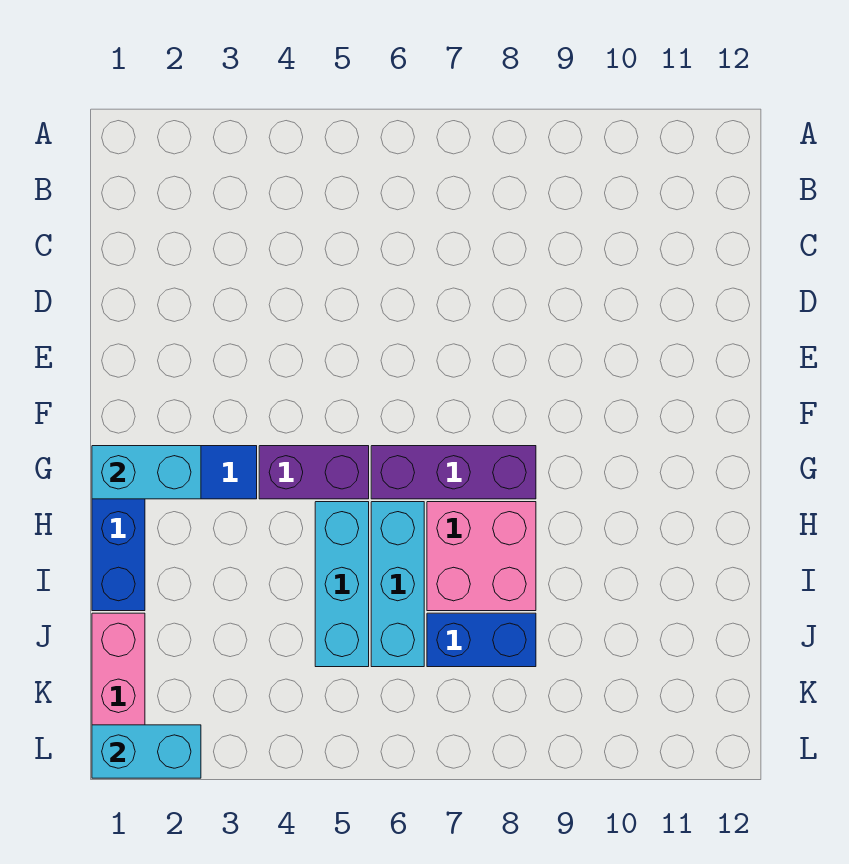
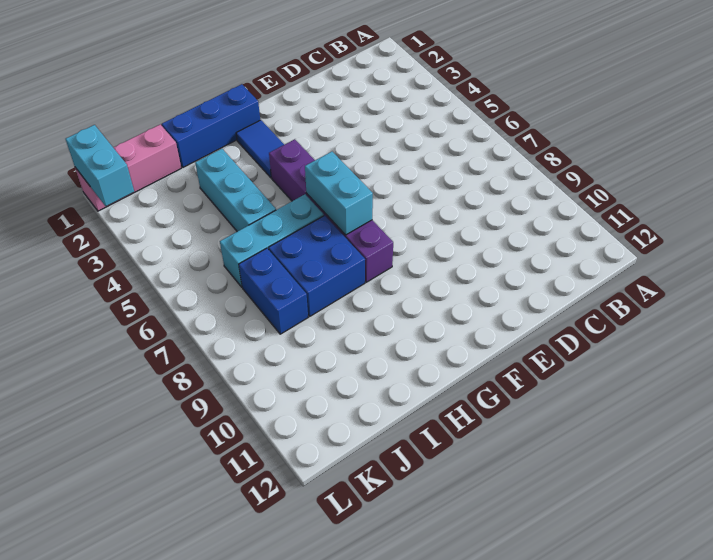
cyan 1x2 brick [92,446,201,499] -> cyan 1x2 brick moved to [305,152,373,235]
cyan 1x3 brick [315,502,369,667] -> cyan 1x3 brick turned to [195,149,276,231]
pink 2x2 brick [427,502,536,611] -> blue 2x2 brick [269,216,365,316]

